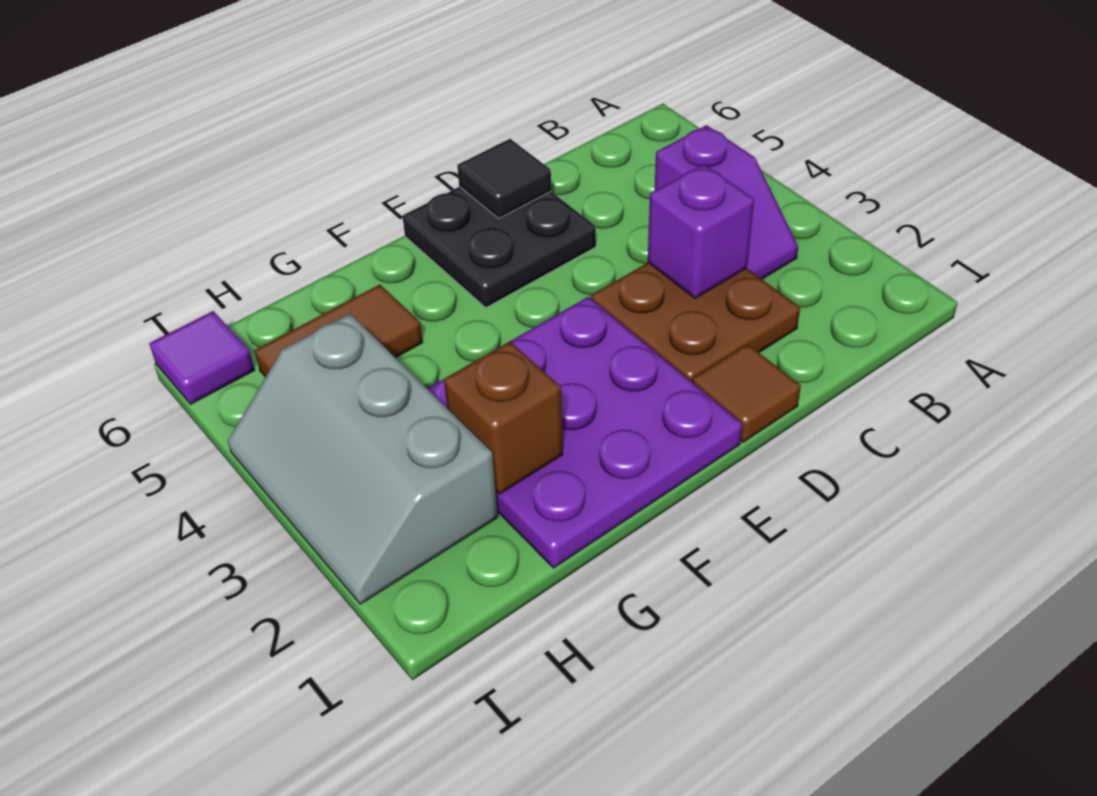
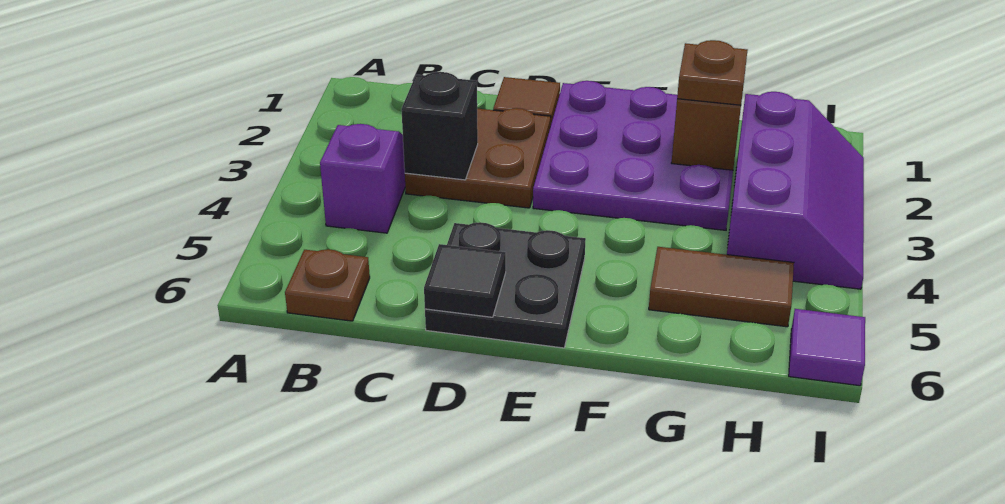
none -> brown 1x1 plate [285,249,370,321]
purple 1x1 brick [648,164,754,299] -> black 1x1 brick [401,72,478,180]
none -> brown 1x1 plate [677,40,748,105]
grey 2x3 slope [228,314,498,604] -> purple 2x3 slope [727,92,864,289]

